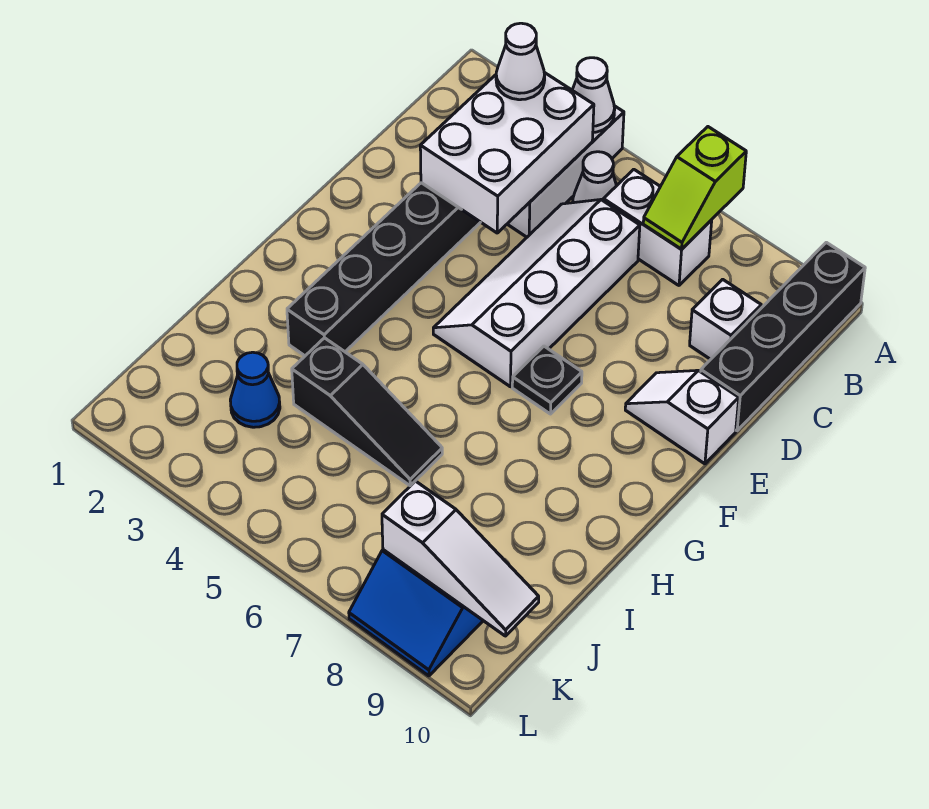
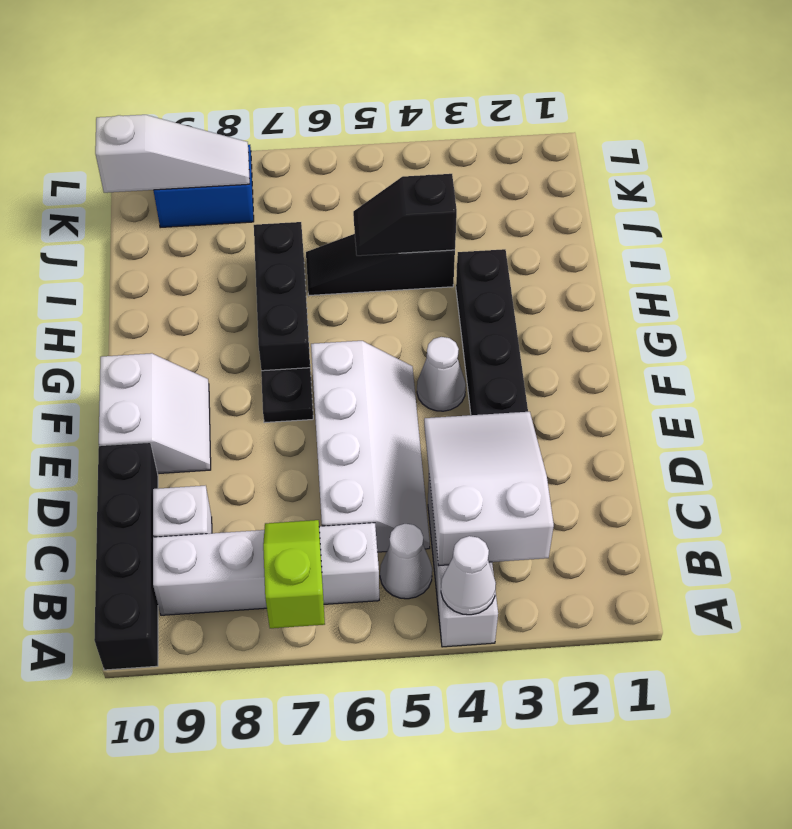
white 2x3 brick [420,72,594,233] -> white 2x3 slope [424,412,554,566]
white 1x1 cone [496,23,545,100] -> white 1x1 cone moved to [417,337,466,411]
white 1x2 brick [603,169,712,285] -> white 1x4 brick [153,523,379,615]
white 1x2 slope [625,370,739,464] -> white 2x2 slope [99,353,211,474]
none -> black 1x3 brick [254,222,310,371]
none -> black 1x2 slope [353,174,457,256]
blue 1x1 cone [230,352,280,427] -> none
white 1x3 slope [382,481,539,636] -> white 1x3 slope turned to [95,115,250,193]

